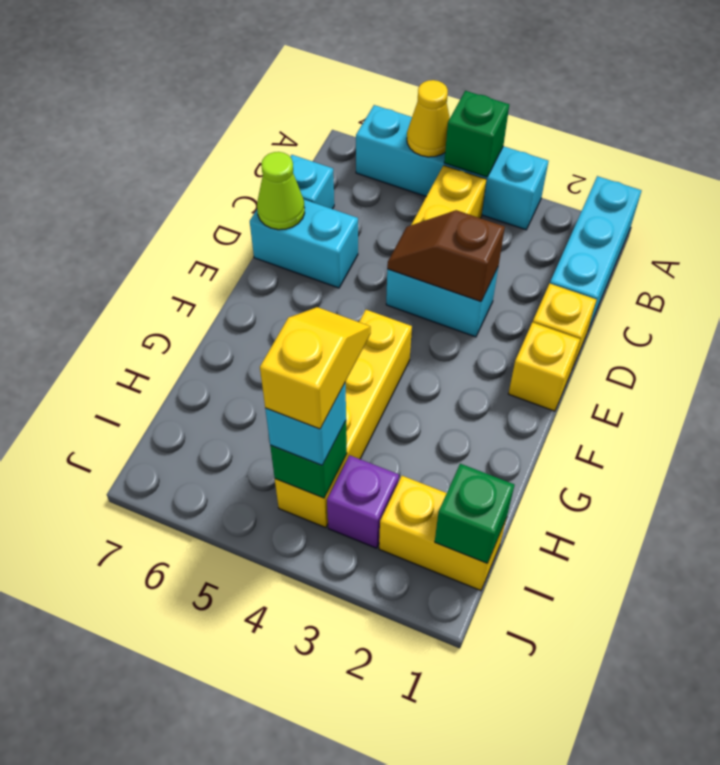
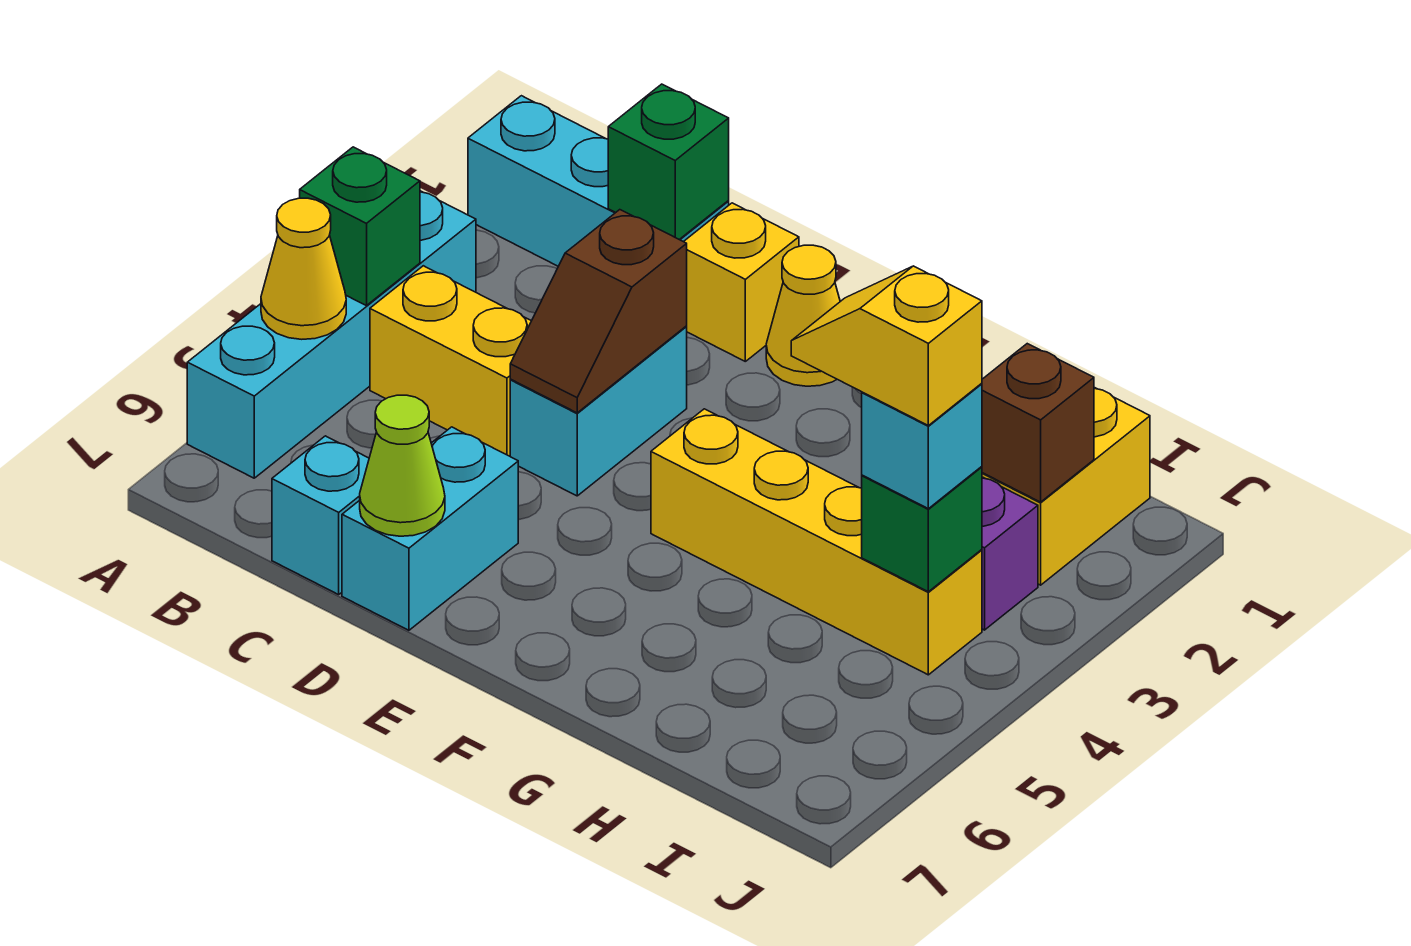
yellow 1x1 brick [508,322,580,411] -> yellow 1x1 cone [766,245,840,386]
green 1x1 brick [435,464,514,563] -> green 1x1 brick moved to [608,84,729,240]
none -> brown 1x1 brick [981,344,1094,502]

